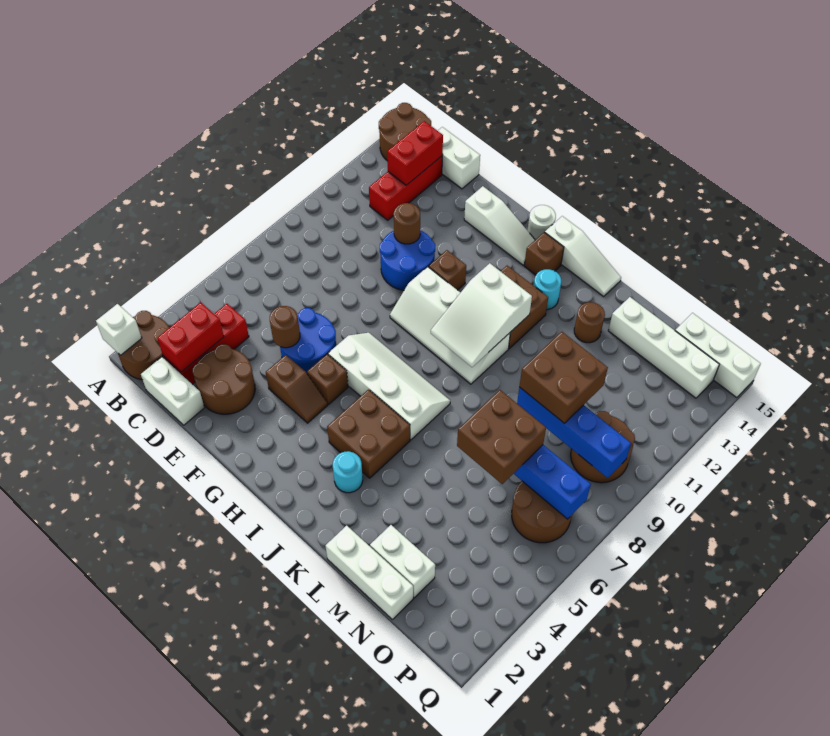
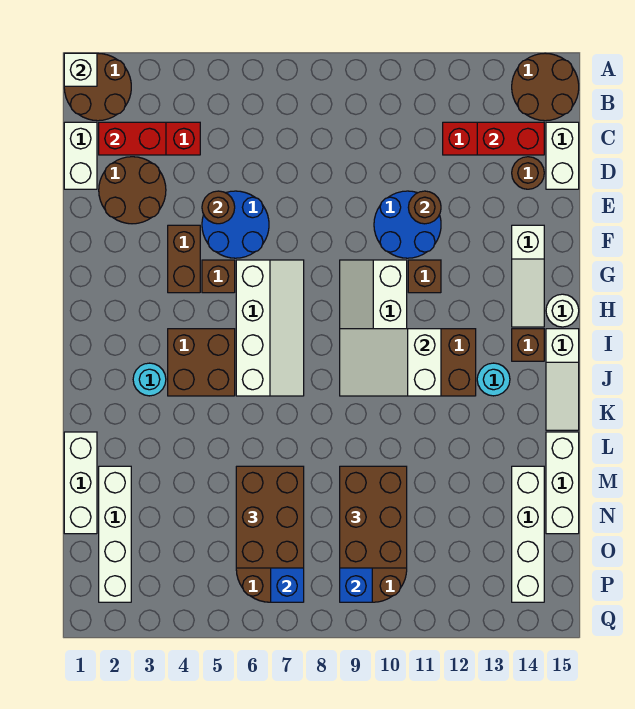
brown 1x2 slope [266,355,327,423] -> brown 1x2 brick [168,225,200,293]
brown 1x1 round brick [574,302,605,343] -> brown 1x1 round brick moved to [512,157,544,189]
white 1x2 brick [370,525,435,598] -> white 1x4 brick [99,466,131,602]
brown 2x2 brick [457,390,546,484] -> brown 2x3 brick [236,466,304,568]
brown 2x2 brick [519,332,608,423] -> brown 2x3 brick [340,466,407,568]
white 1x3 brick [675,313,761,398] -> white 1x3 brick moved to [546,432,579,534]

